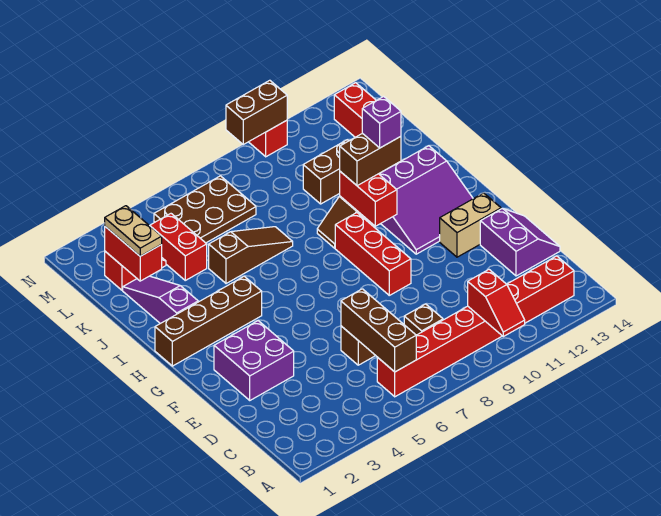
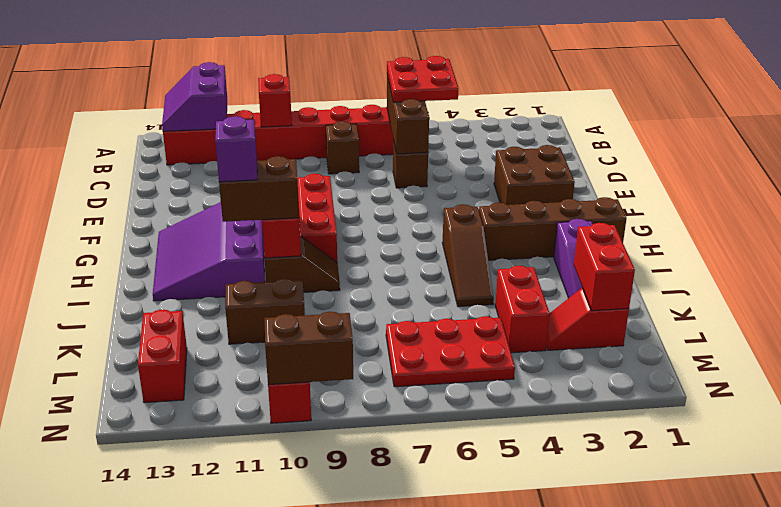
none -> red 2x2 plate [387,56,459,102]
purple 2x2 slope [480,208,560,276] -> purple 2x2 slope moved to [162,62,227,131]
purple 2x2 brick [214,321,294,400] -> brown 2x2 brick [494,145,575,205]
tan 1x2 brick [440,193,501,257] -> none
purple 3x3 slope [379,146,473,254] -> purple 3x3 slope turned to [153,202,265,301]
brown 1x3 slope [209,227,293,284] -> brown 1x3 slope turned to [442,204,494,307]
tan 1x2 plate [105,206,162,256] -> none
brown 2x3 plate [154,176,256,243] -> red 2x3 plate [386,316,515,387]

